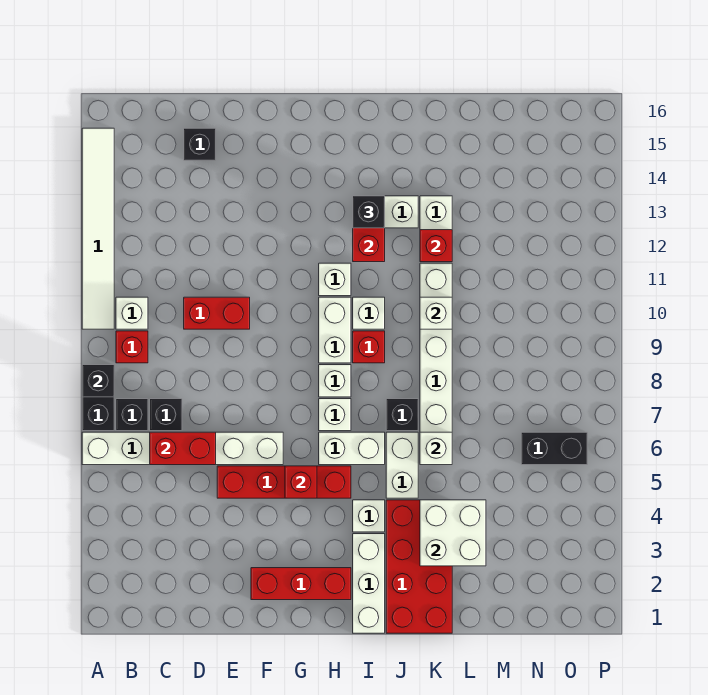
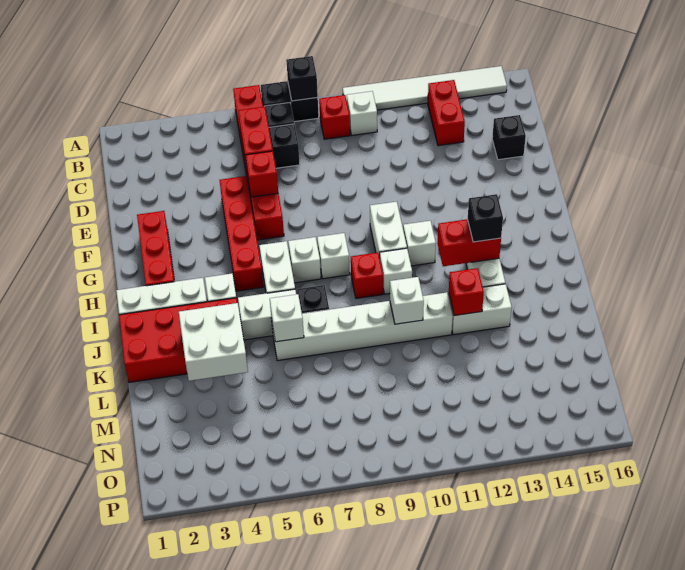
white 1x6 brick [82,432,283,465] -> red 1x6 brick [233,85,284,240]
red 1x2 brick [184,297,250,329] -> red 1x2 brick moved to [428,80,465,146]
red 1x1 brick [285,466,317,498] -> red 1x1 brick moved to [246,151,278,197]
white 1x2 brick [319,297,351,363] -> white 1x2 brick turned to [370,202,407,258]
black 1x2 brick [521,432,587,465] -> none

